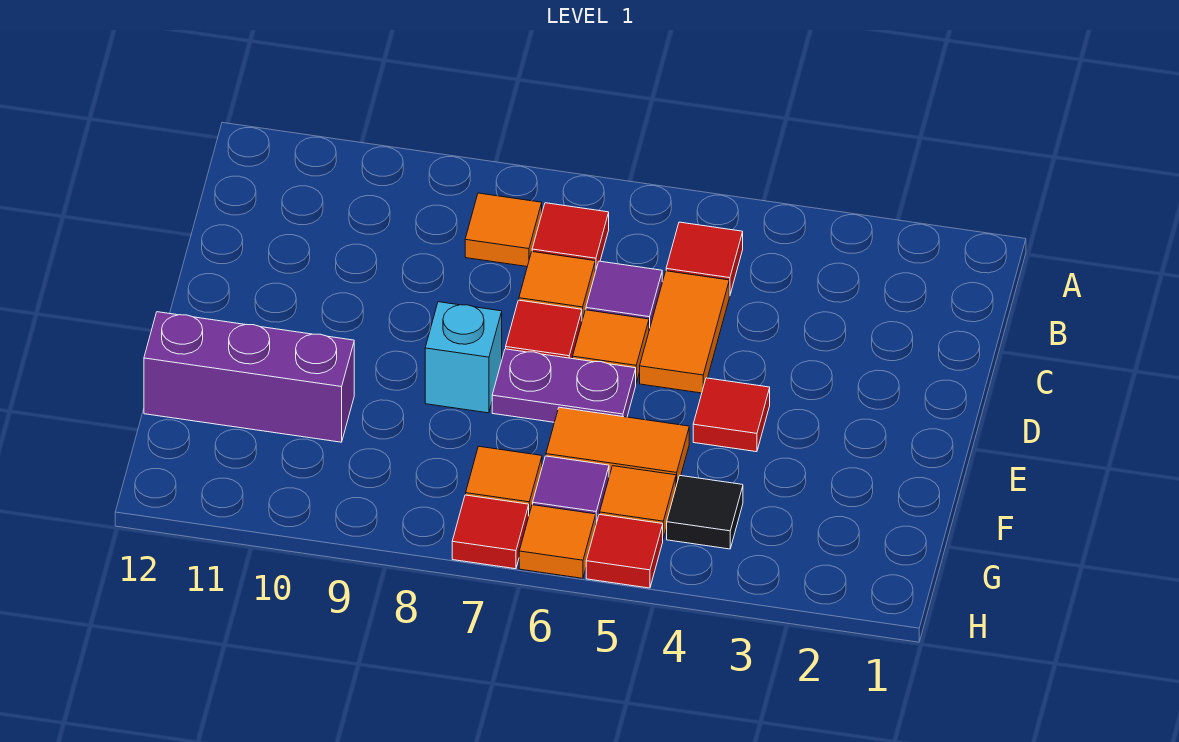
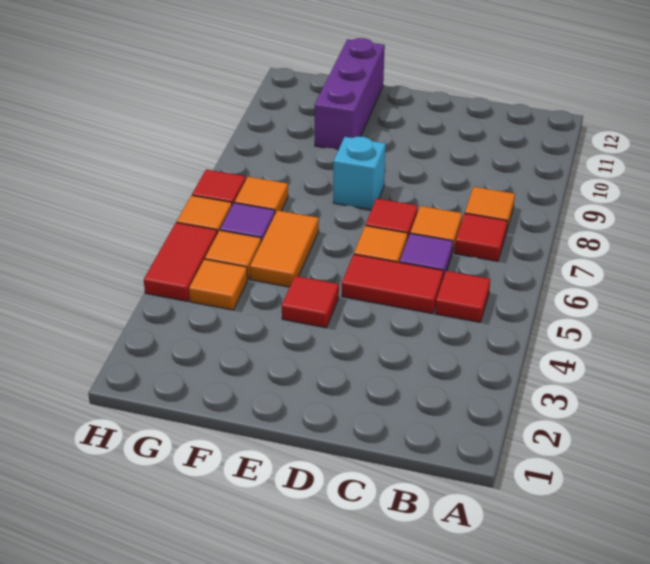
orange 1x2 tile [640,271,729,393] -> red 1x2 tile [342,254,443,314]
purple 1x2 plate [492,349,636,422] -> none
black 1x1 tile [667,476,743,549] -> orange 1x1 tile [189,259,248,310]
red 1x1 tile [586,514,663,588] -> red 1x2 tile [144,223,217,301]

